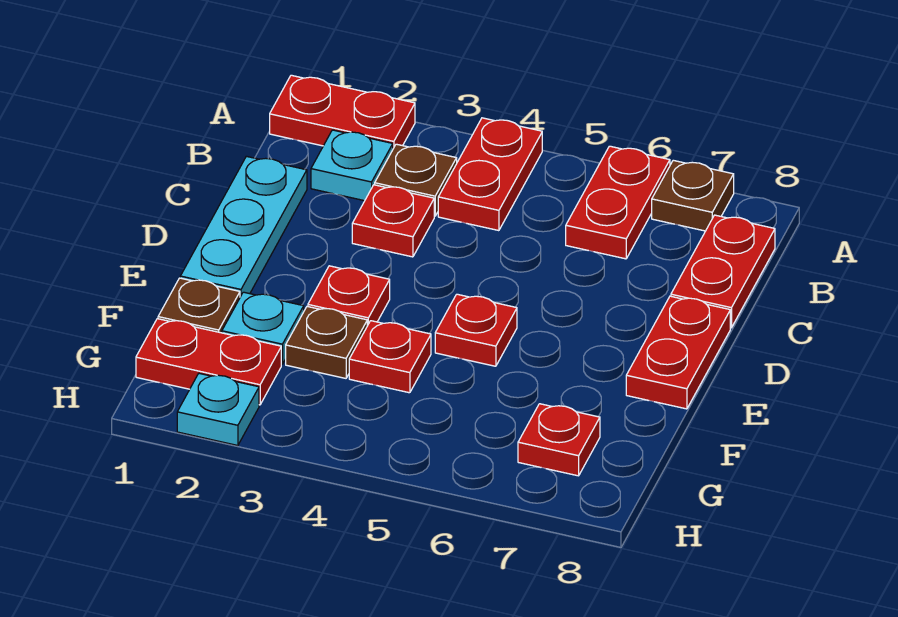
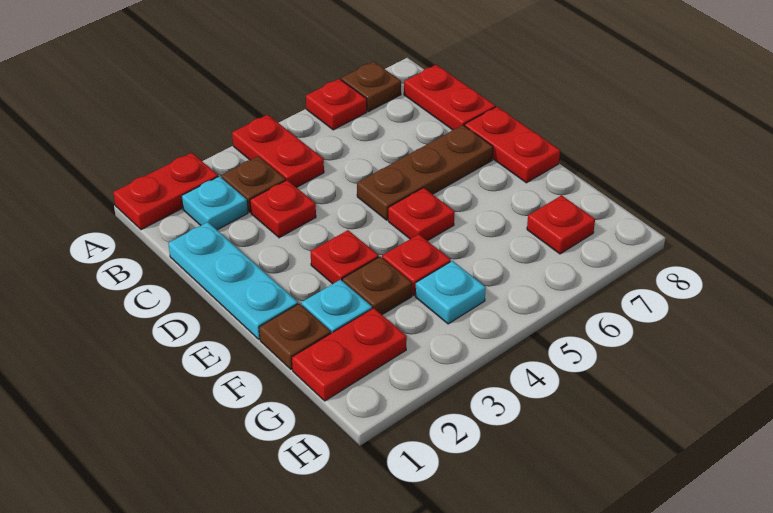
red 1x2 plate [566,146,670,259] -> red 1x1 plate [306,79,367,130]
none -> brown 1x3 plate [357,125,493,220]
cyan 1x1 plate [177,373,259,445] -> cyan 1x1 plate moved to [415,261,486,324]

